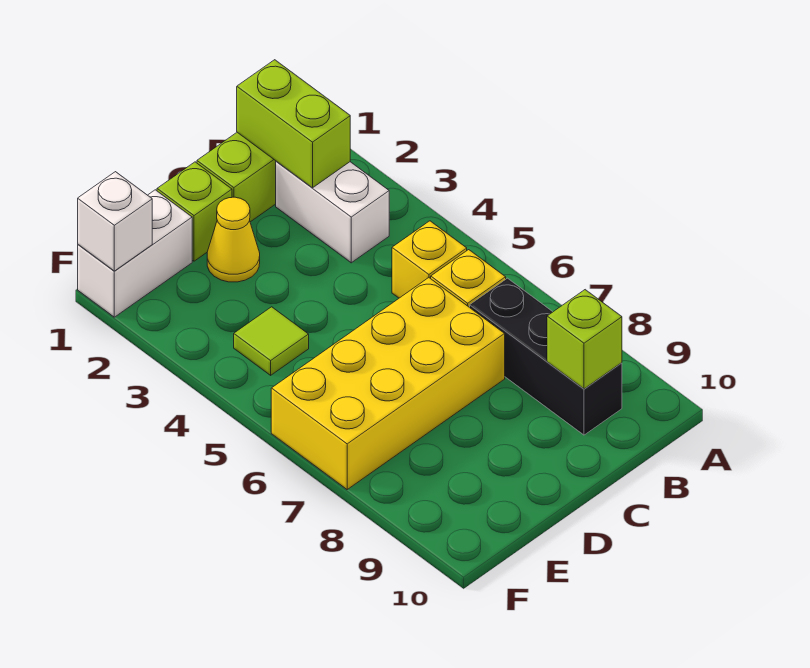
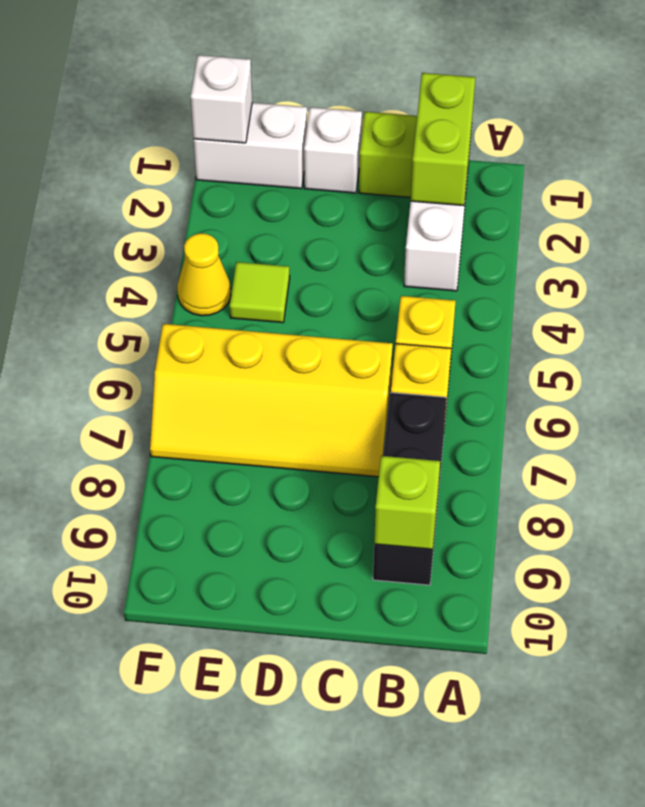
yellow 2x4 brick [271,278,505,489] -> yellow 2x4 slope [150,324,393,477]
lime 1x1 brick [157,162,232,261] -> white 1x1 brick [304,107,362,193]
yellow 1x1 cone [207,197,260,282] -> yellow 1x1 cone moved to [177,233,231,316]

